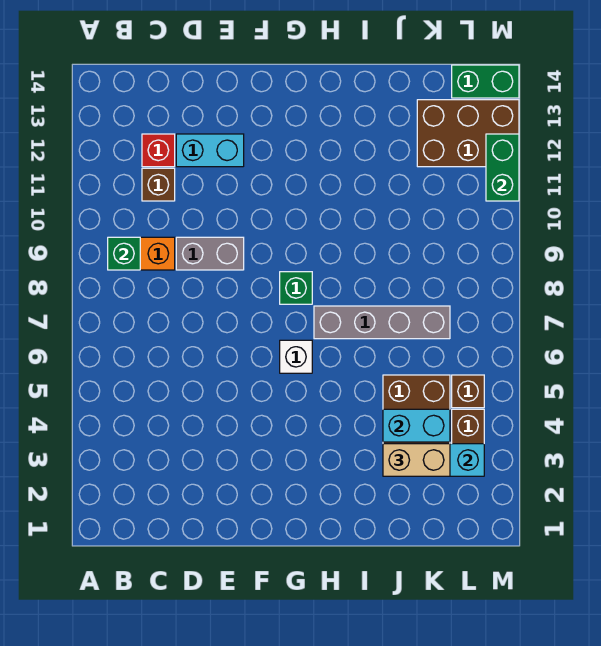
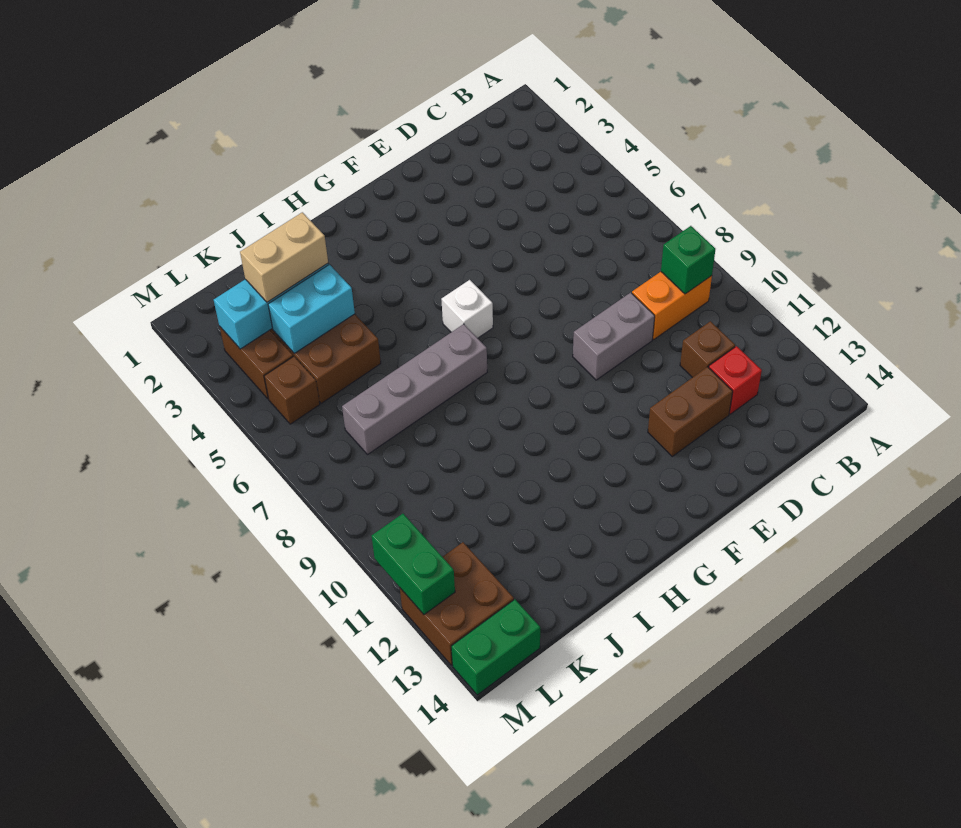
cyan 1x2 brick [176,134,244,167] -> brown 1x2 brick [648,367,733,456]
green 1x1 brick [280,272,312,304] -> none
brown 2x3 brick [417,100,519,167] -> brown 2x2 brick [400,542,514,665]

